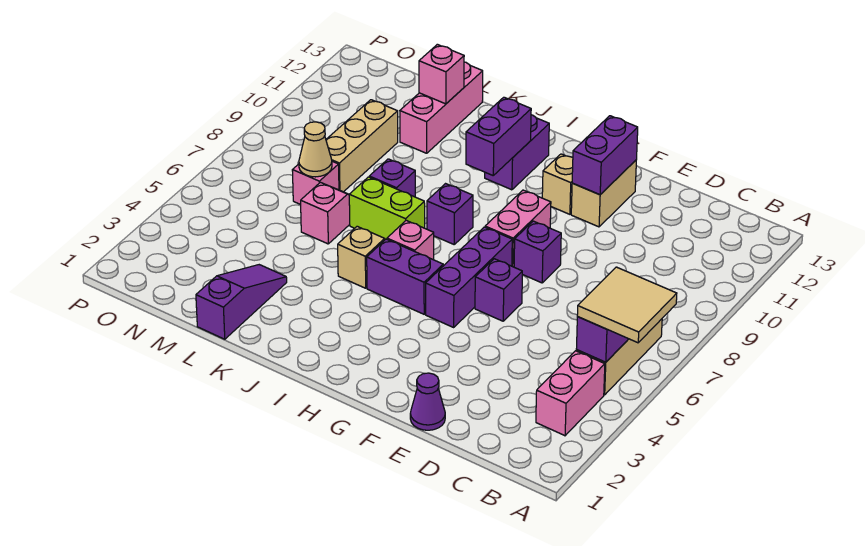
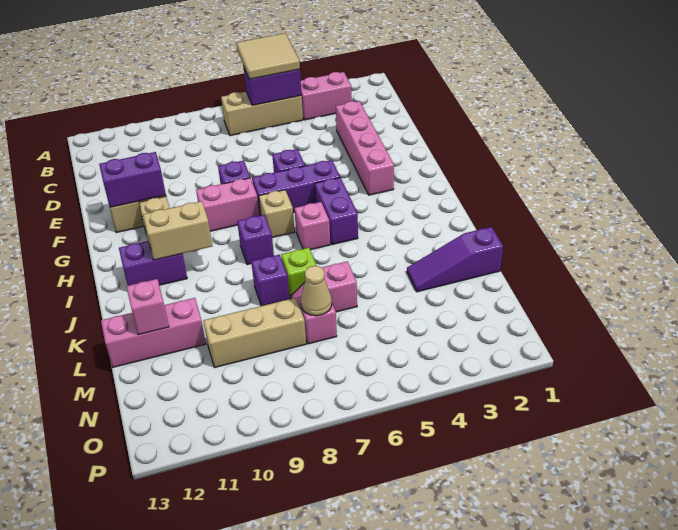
none -> pink 1x4 brick [336,101,394,195]
purple 1x1 cone [410,373,445,430] -> none
purple 1x2 brick [466,97,531,175] -> tan 1x2 brick [143,201,212,260]
tan 1x1 brick [338,226,385,288] -> tan 1x1 brick moved to [259,190,295,238]
lime 1x2 brick [349,177,425,239] -> lime 1x1 brick [281,248,317,298]

